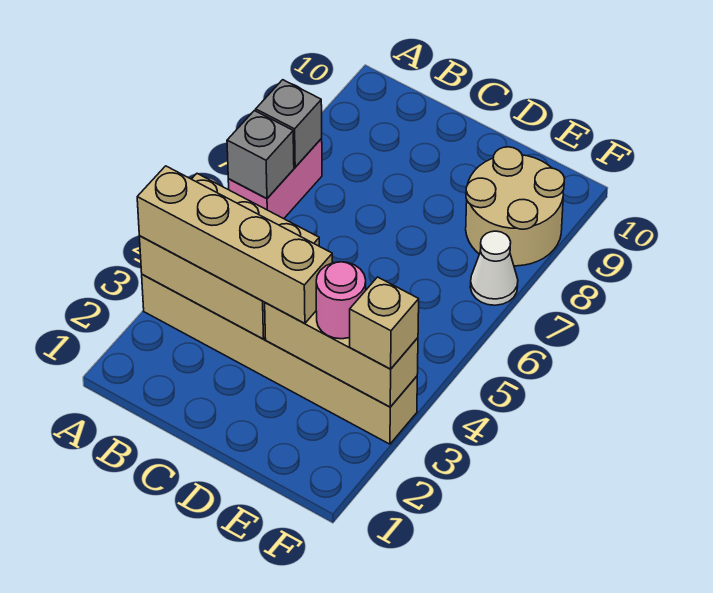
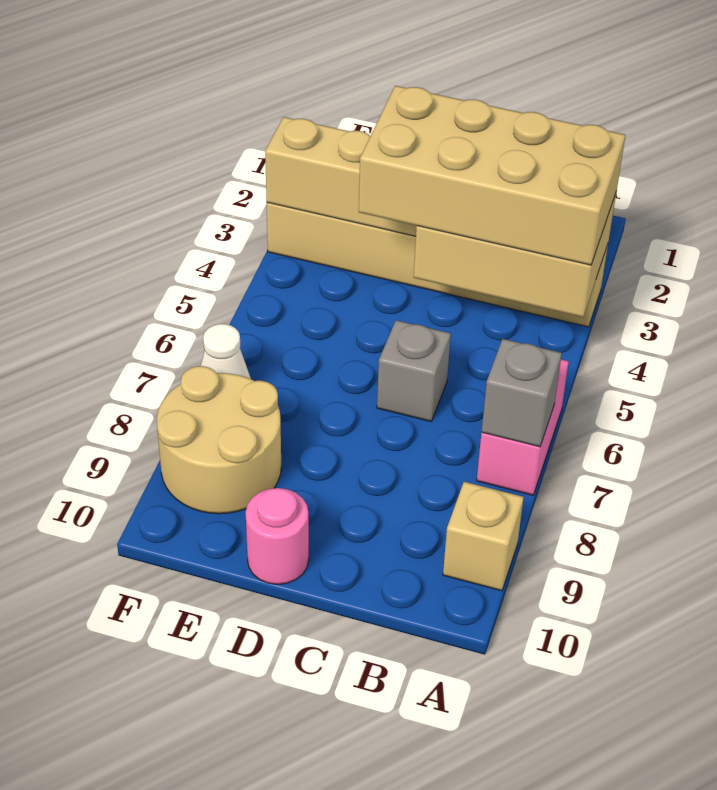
tan 1x4 brick [137,166,332,324] -> tan 2x4 brick [359,86,625,265]
grey 1x1 brick [227,111,294,199] -> grey 1x1 brick moved to [377,320,451,421]
pink 1x1 round brick [316,262,366,339] -> pink 1x1 round brick moved to [246,488,309,585]
tan 1x1 brick [350,277,419,369] -> tan 1x1 brick moved to [443,482,524,591]

